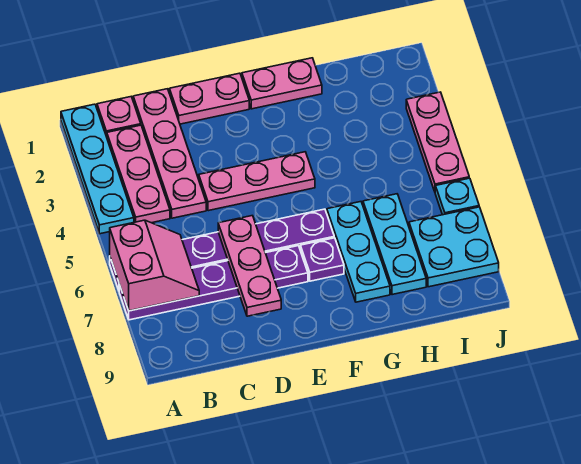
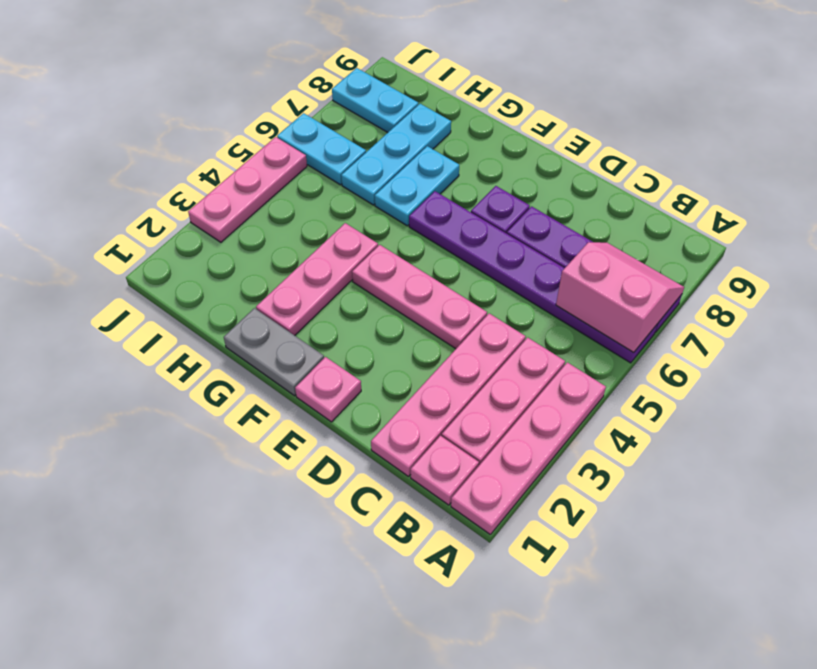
cyan 1x4 plate [61,104,134,234] -> pink 1x4 plate [451,362,606,535]
pink 2x2 slope [110,220,199,311] -> pink 2x2 slope turned to [556,242,684,353]
pink 1x2 plate [169,73,249,124] -> pink 1x1 plate [295,357,361,422]
pink 1x3 plate [218,216,281,316] -> pink 1x3 plate moved to [256,223,378,335]
pink 1x2 plate [242,58,322,109] -> grey 1x2 plate [224,308,324,396]
purple 1x1 plate [300,238,344,281] -> none
cyan 1x3 plate [327,202,390,302] -> cyan 1x2 plate [375,146,459,226]
cyan 2x2 plate [409,207,499,287] -> cyan 1x2 plate [332,68,418,132]
cyan 1x1 plate [435,178,479,215] -> cyan 1x2 plate [277,113,366,185]

